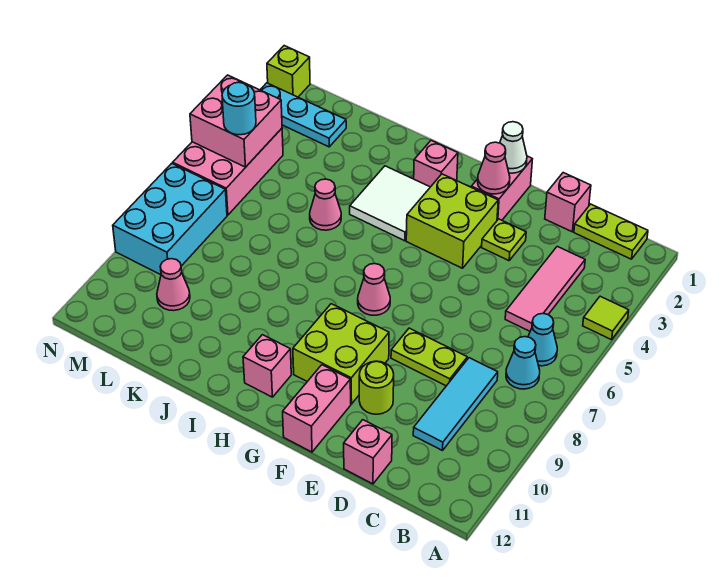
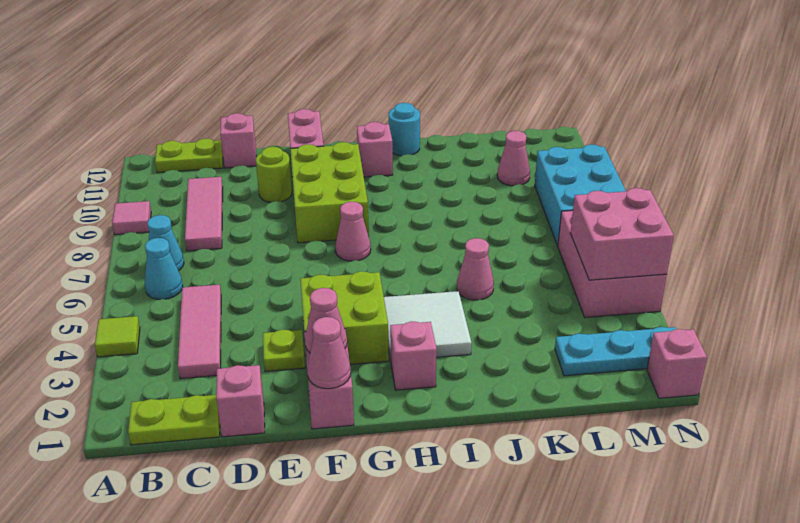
none -> pink 1x1 tile [112,201,151,235]
cyan 1x3 tile [413,358,498,451] -> pink 1x3 tile [185,177,223,251]
lime 1x2 plate [391,328,467,386] -> lime 1x2 plate moved to [155,139,223,173]
white 1x1 cone [500,122,527,173] -> pink 1x1 cone [307,317,351,389]
lime 2x2 brick [293,304,389,404] -> lime 2x3 brick [290,142,369,243]
cyan 1x1 round brick [222,82,256,135] -> cyan 1x1 round brick moved to [389,103,420,156]
lime 1x1 brick [267,46,310,97] -> pink 1x1 brick [647,329,707,398]

